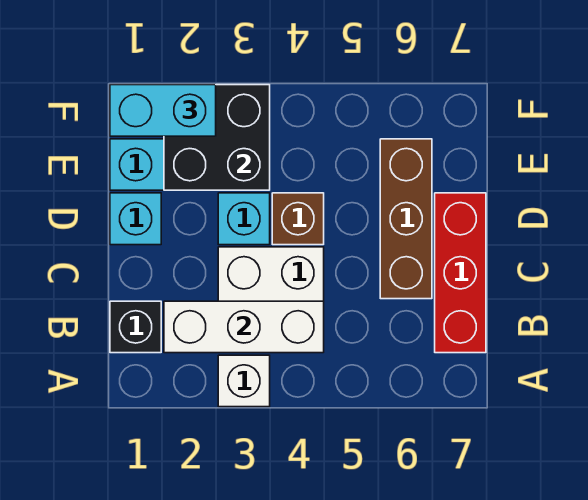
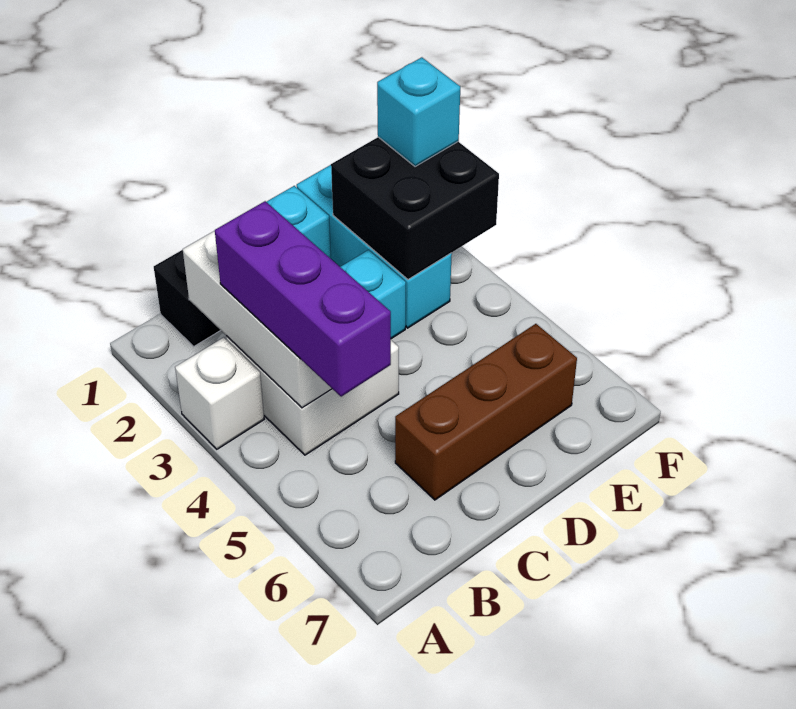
none -> purple 1x3 brick [215,201,391,397]
red 1x3 brick [435,193,486,353] -> none
brown 1x1 brick [272,193,324,245] -> none
cyan 1x2 brick [110,85,216,136] -> cyan 1x1 brick [377,57,460,167]

